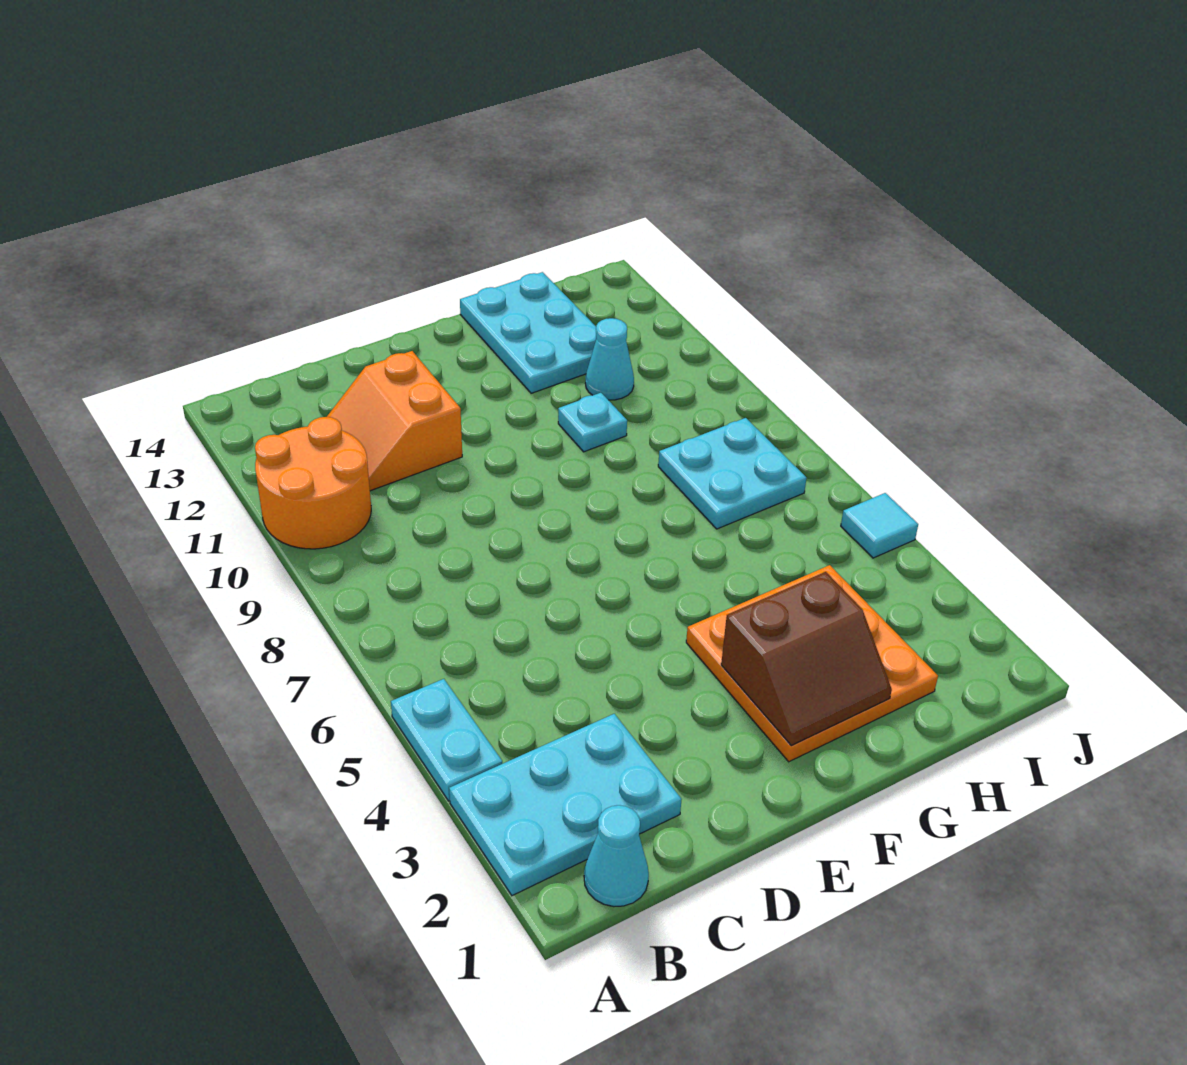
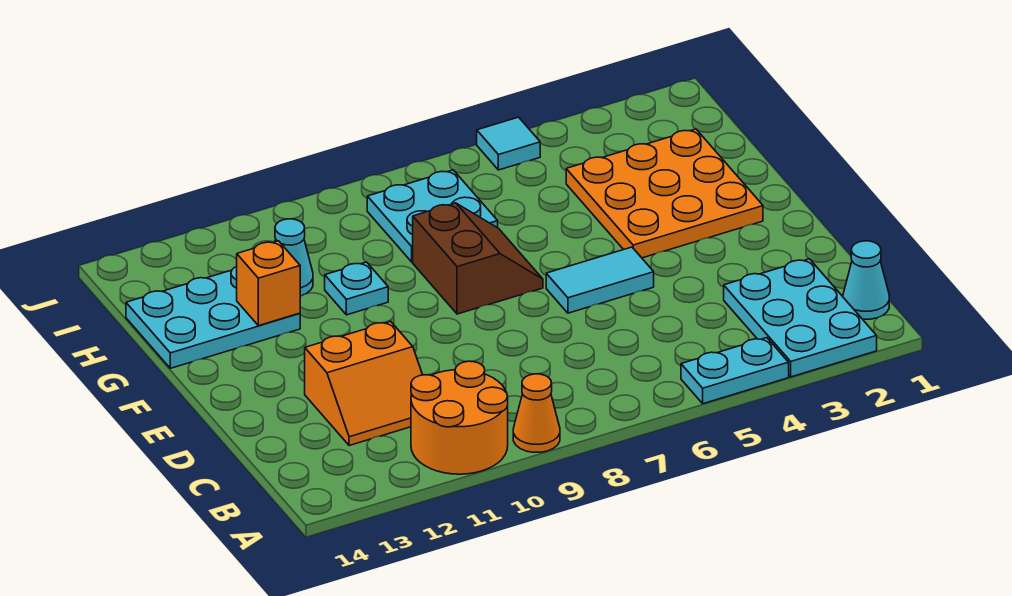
none -> orange 1x1 cone [513,374,560,452]
none -> cyan 1x2 tile [546,247,654,313]
brown 2x2 slope [721,572,892,746] -> brown 2x2 slope moved to [413,203,543,314]
none -> orange 1x1 brick [237,241,300,326]

